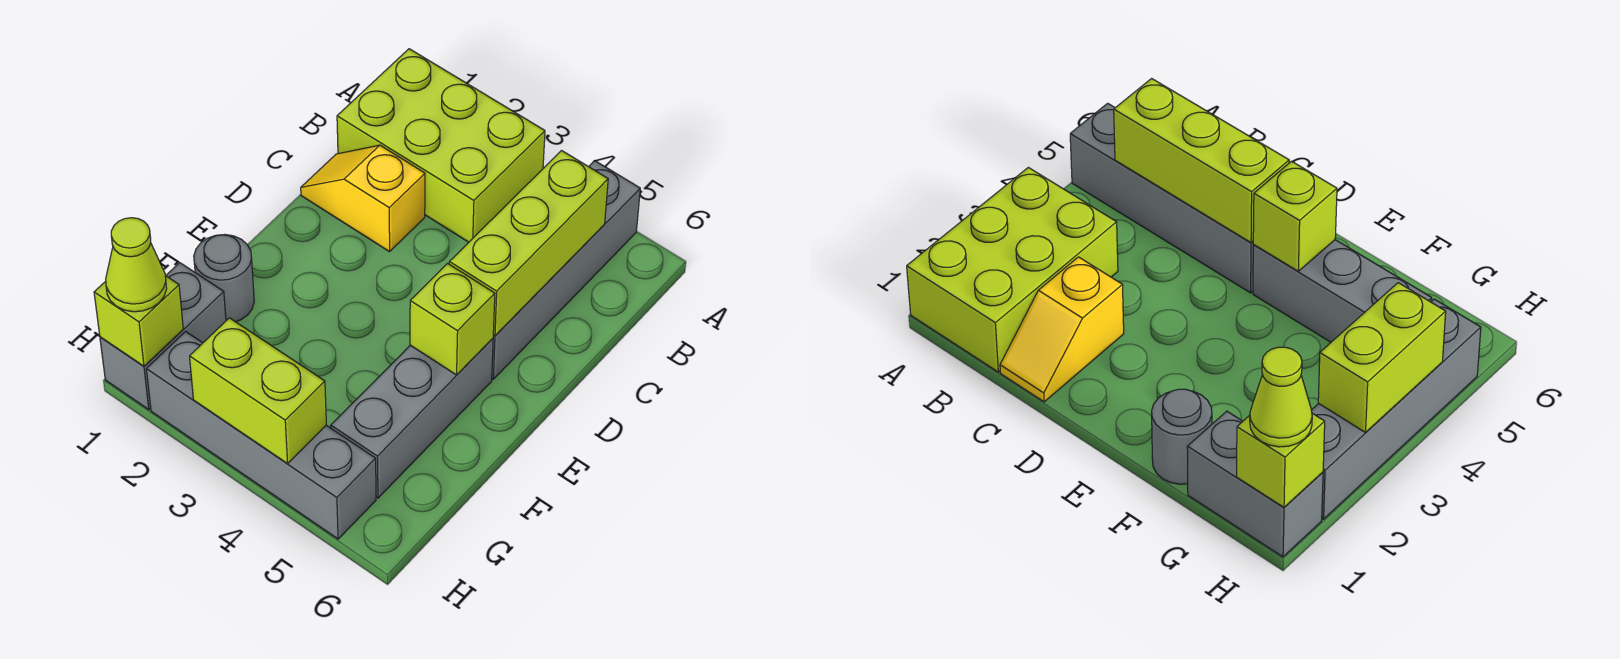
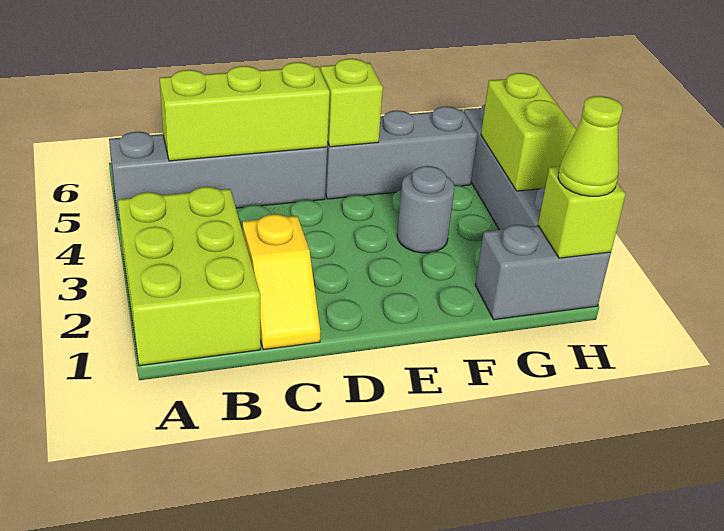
grey 1x1 round brick [194,235,254,322] -> grey 1x1 round brick moved to [397,166,455,253]

